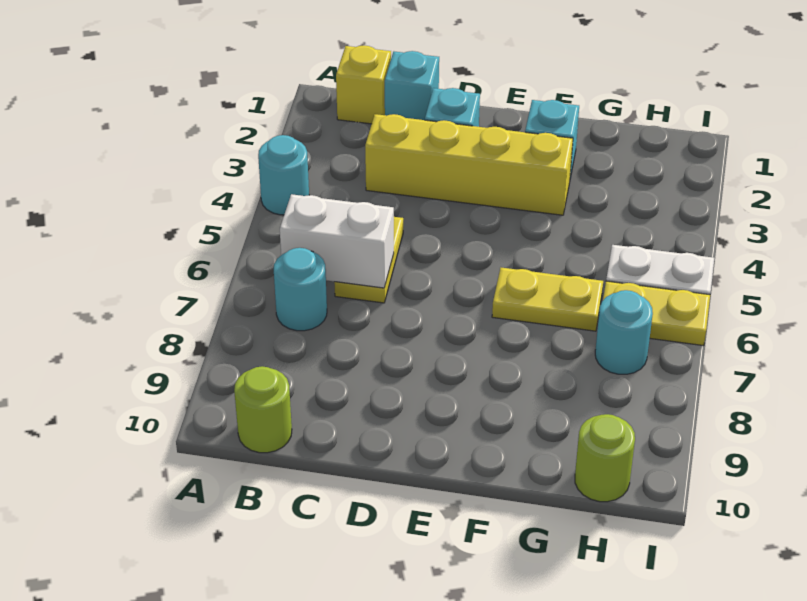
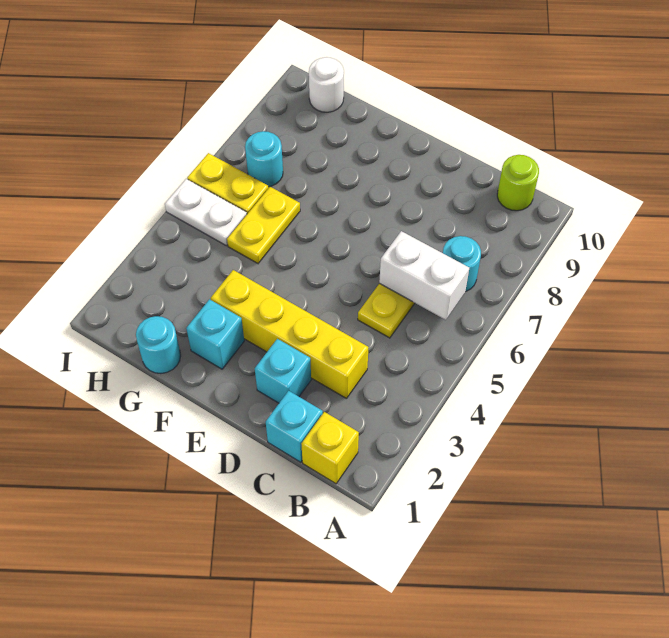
cyan 1x1 round brick [258,135,309,215] -> cyan 1x1 round brick moved to [136,316,181,373]
yellow 1x2 plate [492,268,603,331] -> yellow 1x2 plate turned to [227,187,300,263]
lime 1x1 round brick [575,414,635,502] -> white 1x1 round brick [309,57,344,112]

